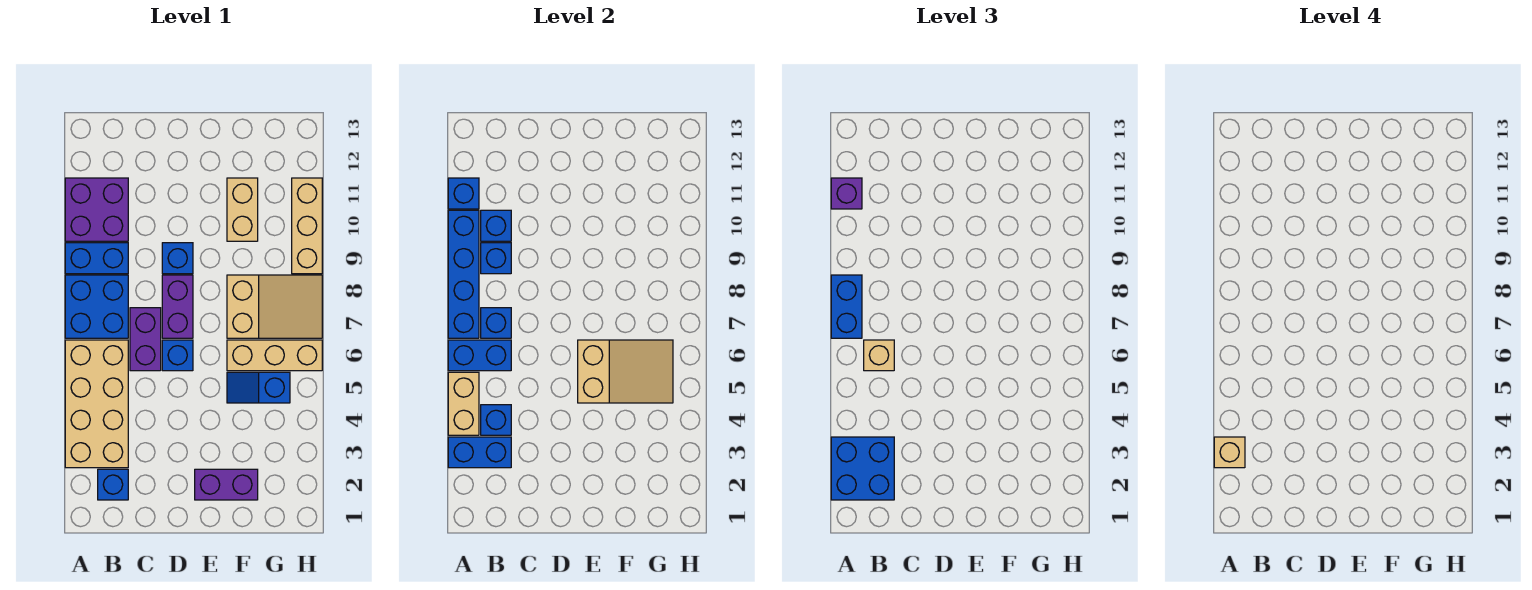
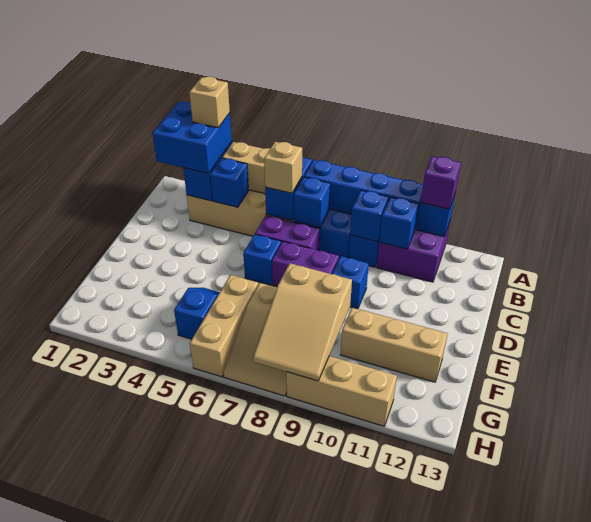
blue 1x2 brick [831,275,862,338] -> none
blue 1x1 brick [98,469,128,500] -> none
purple 1x2 brick [195,469,258,500] -> none
tan 2x3 slope [578,340,673,403] -> tan 2x3 slope moved to [253,263,352,381]
tan 1x2 brick [227,178,258,241] -> tan 1x3 brick [340,307,448,382]

